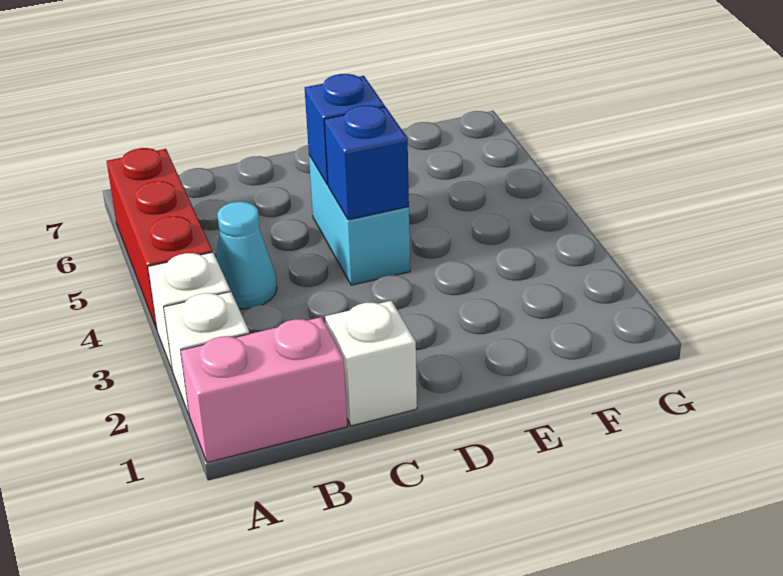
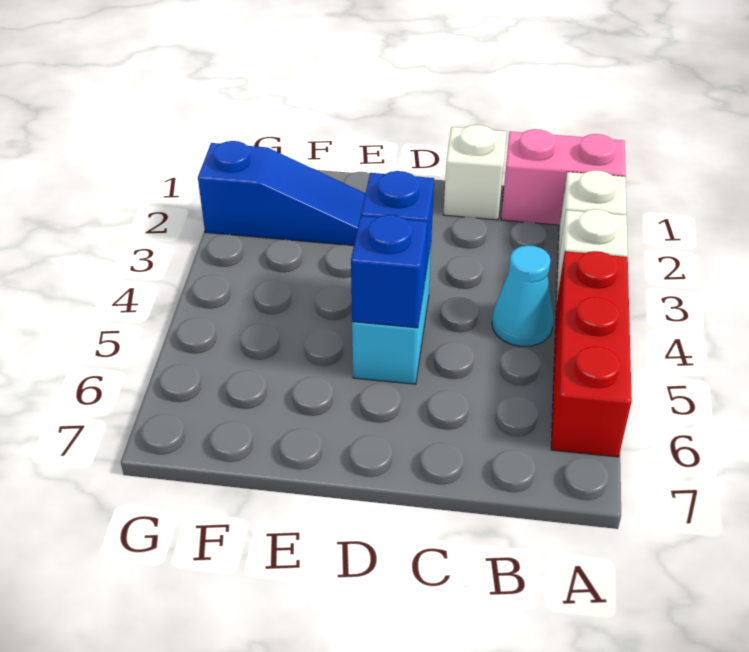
none -> blue 1x3 slope [198,141,365,246]

